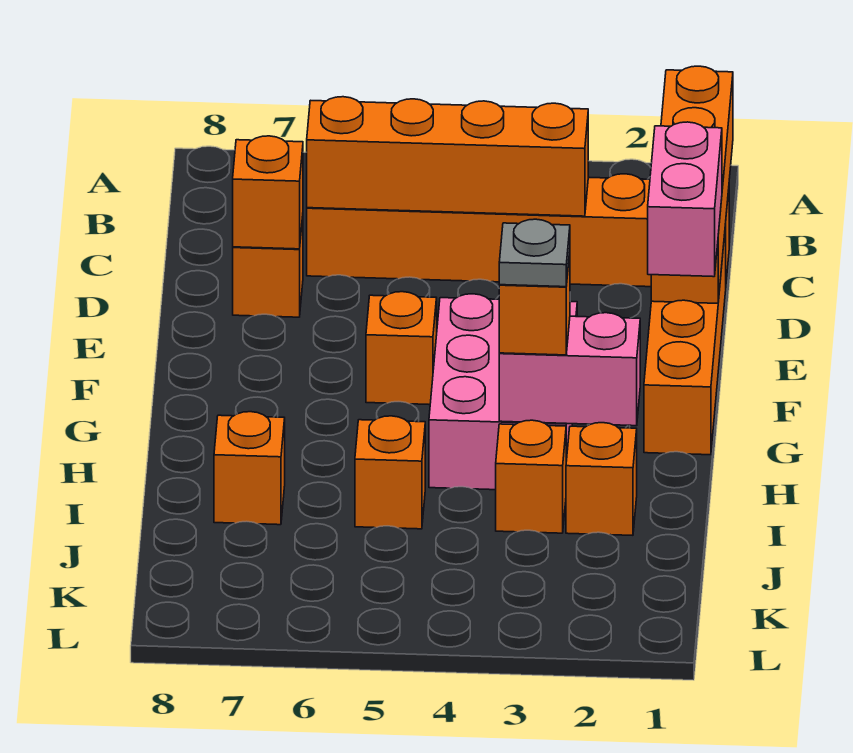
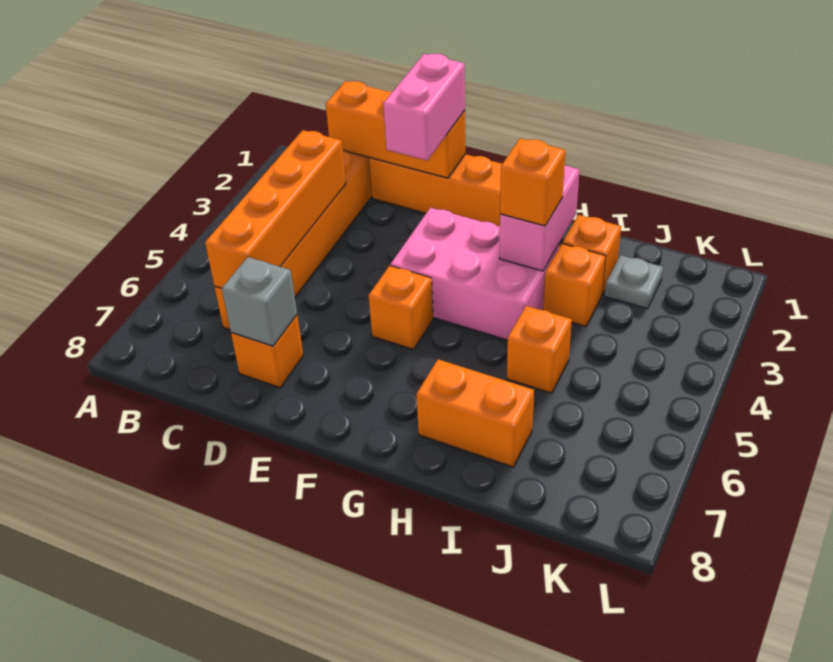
orange 1x4 brick [651,66,733,303] -> orange 1x3 brick [326,81,465,178]
orange 1x1 brick [233,136,303,249] -> grey 1x1 brick [222,257,297,346]
pink 1x2 brick [648,122,722,277] -> pink 1x2 brick turned to [383,54,465,161]
grey 1x1 plate [499,219,570,287] -> grey 1x1 plate moved to [604,255,663,309]
orange 1x1 brick [214,412,285,525] -> orange 1x2 brick [416,359,534,467]

